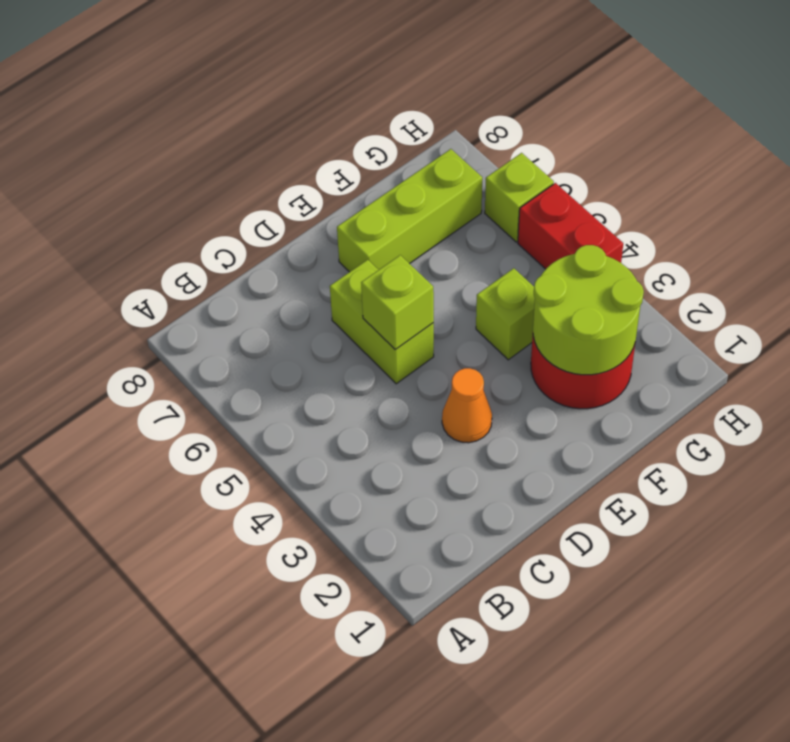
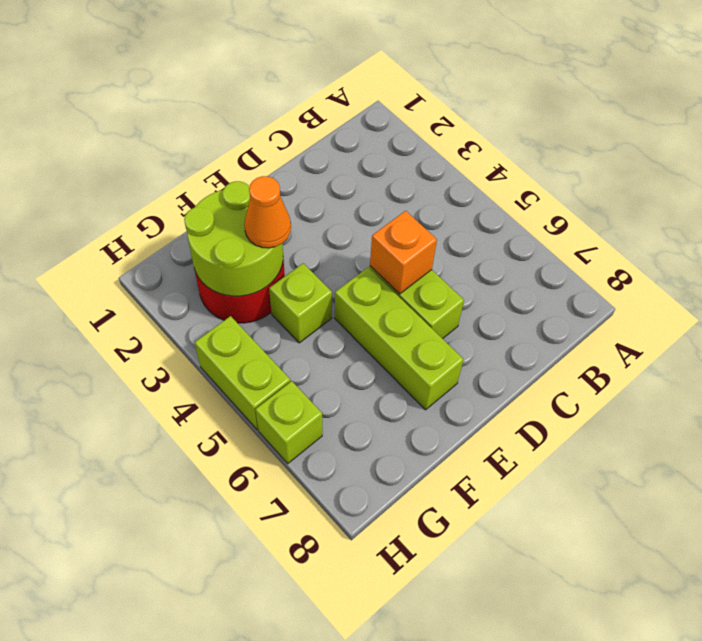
orange 1x1 cone [442,368,492,443] -> orange 1x1 cone moved to [244,176,291,248]
lime 1x1 brick [361,255,434,350] -> orange 1x1 brick [370,211,437,294]
lime 1x3 brick [337,149,482,272] -> lime 1x3 brick turned to [335,267,464,410]
red 1x2 brick [518,183,623,269] -> lime 1x2 brick [195,316,290,430]

